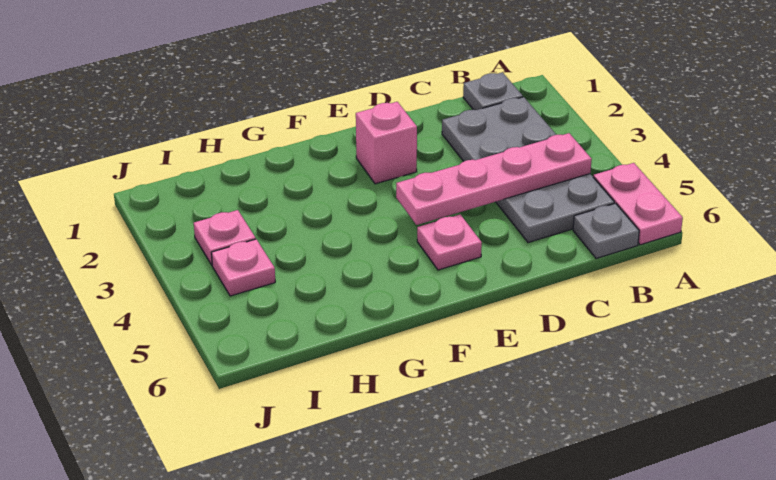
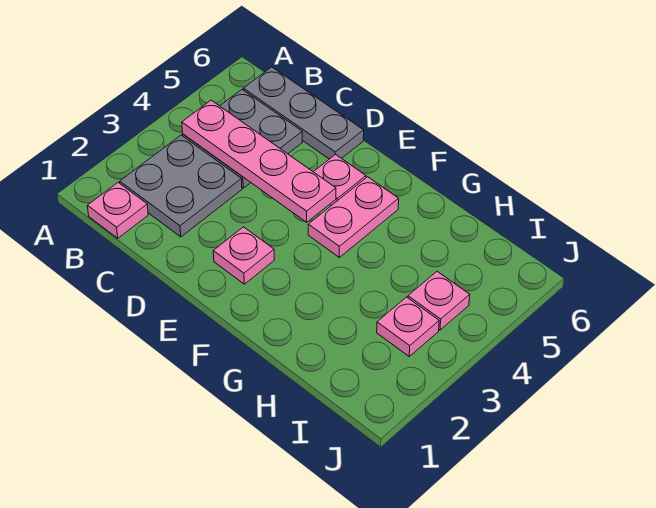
pink 1x2 plate [593,163,683,245] -> pink 1x2 plate moved to [308,177,399,257]
grey 1x1 plate [463,72,523,110] -> pink 1x1 plate [88,183,148,238]
grey 1x1 plate [573,203,639,259] -> grey 1x3 plate [243,67,364,159]
pink 1x1 brick [356,102,417,184] -> pink 1x1 plate [213,227,274,284]

